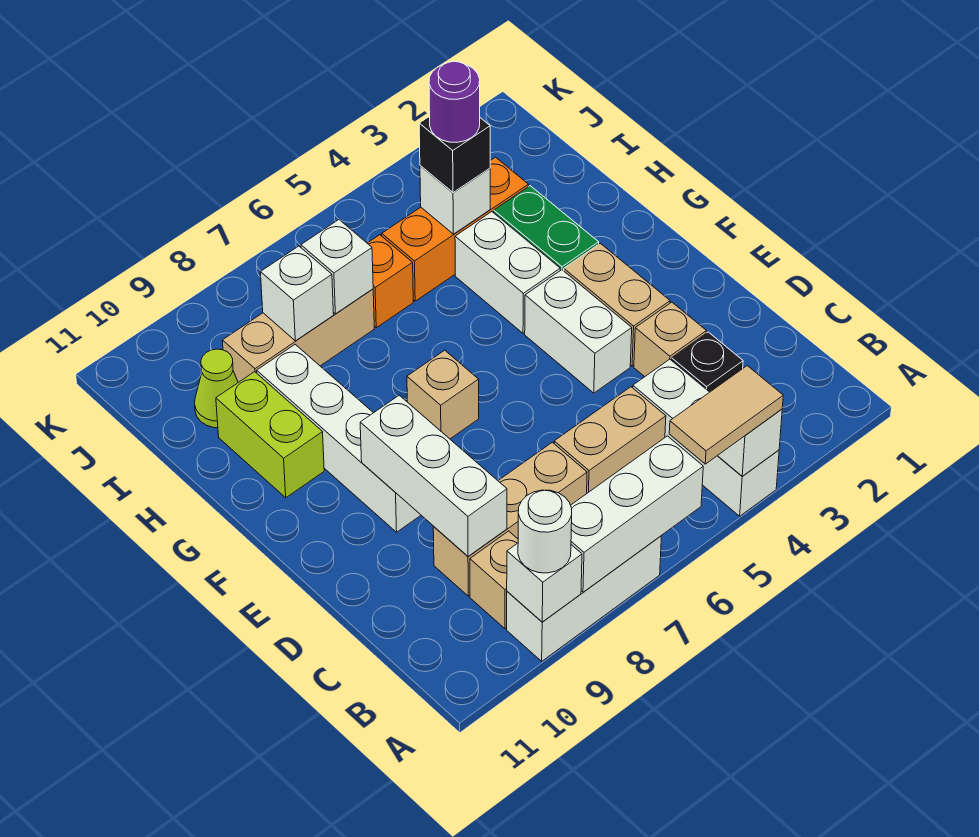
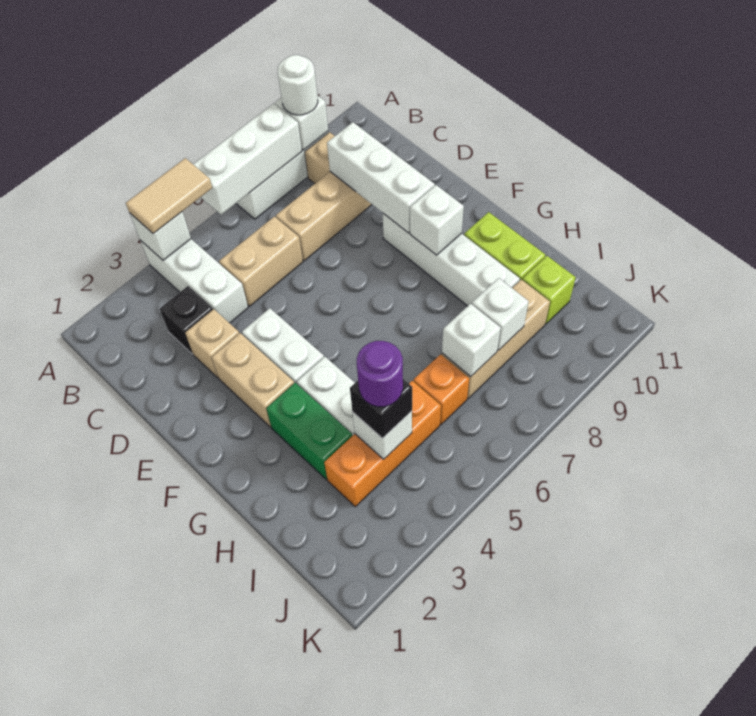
tan 1x1 brick [407,350,479,439] -> none
none -> white 1x1 brick [410,185,464,255]
lime 1x1 cone [195,349,238,428] -> lime 1x1 brick [522,256,576,324]

